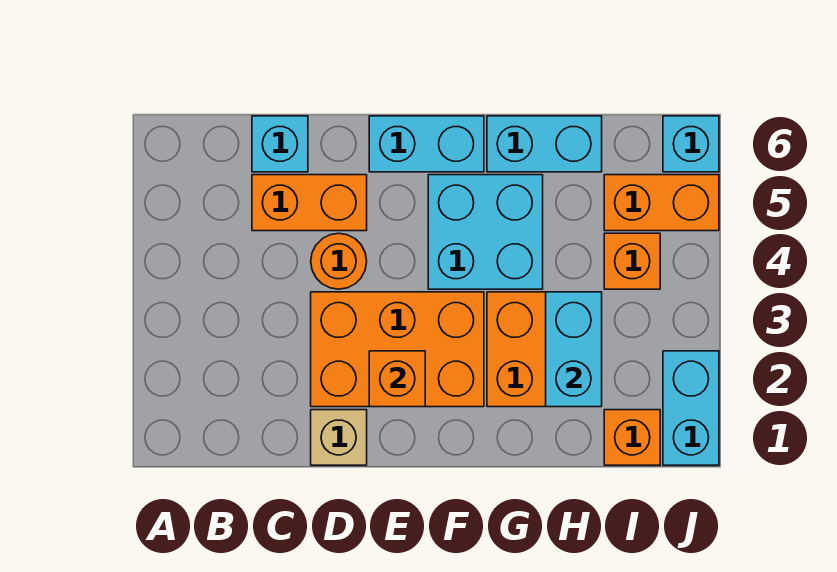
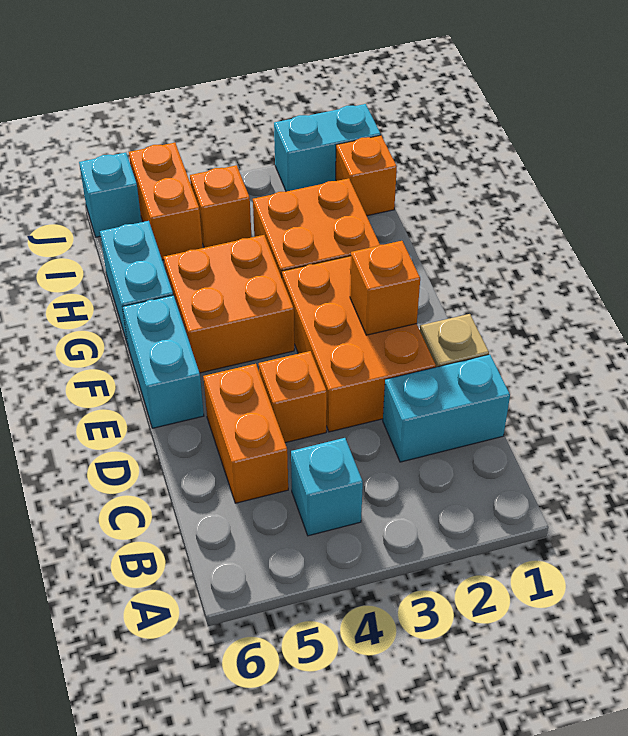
cyan 1x1 brick [252,116,308,172] -> cyan 1x1 brick moved to [291,438,363,536]
orange 1x1 round brick [311,233,367,289] -> orange 1x1 brick [259,351,327,443]
cyan 2x2 brick [428,175,543,289] -> orange 2x2 brick [164,235,294,373]
cyan 1x2 brick [546,292,602,407] -> cyan 1x2 brick moved to [383,355,510,462]

